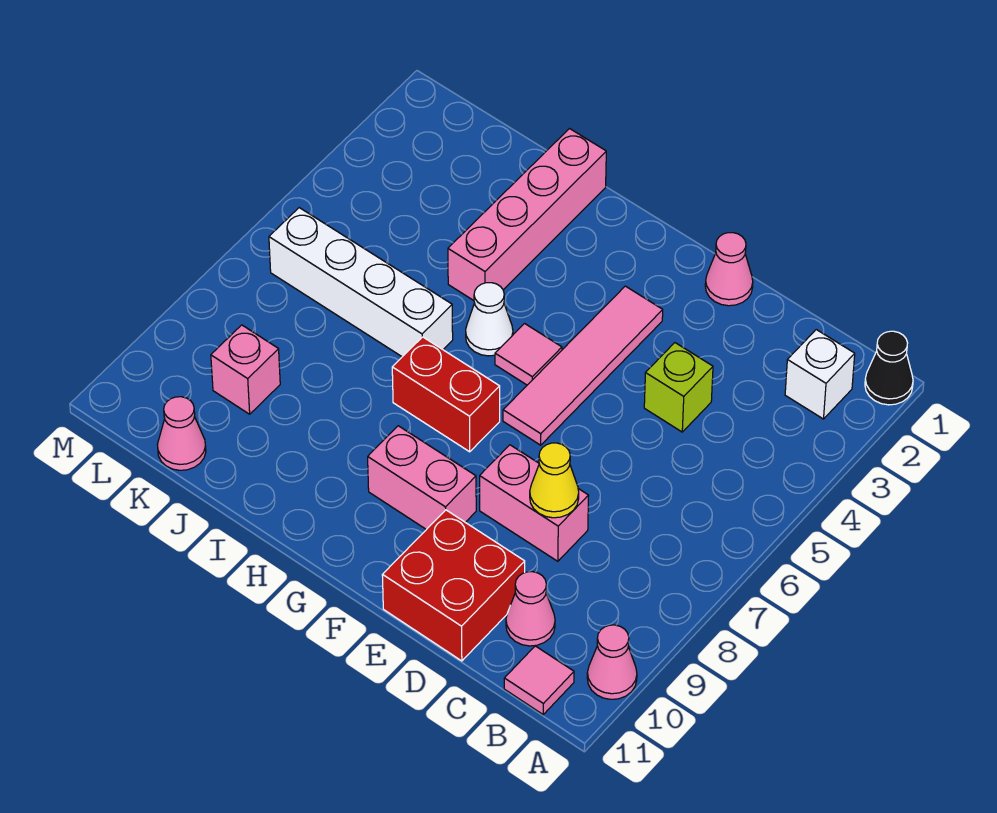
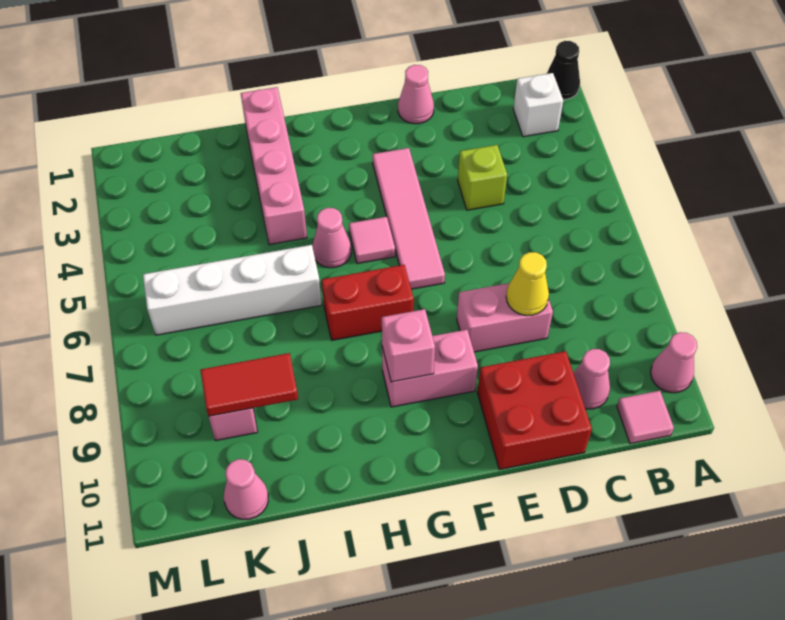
none -> pink 1x1 brick [382,309,435,382]
white 1x1 cone [466,283,513,356] -> pink 1x1 cone [312,208,351,268]
none -> red 1x2 tile [200,353,298,416]

